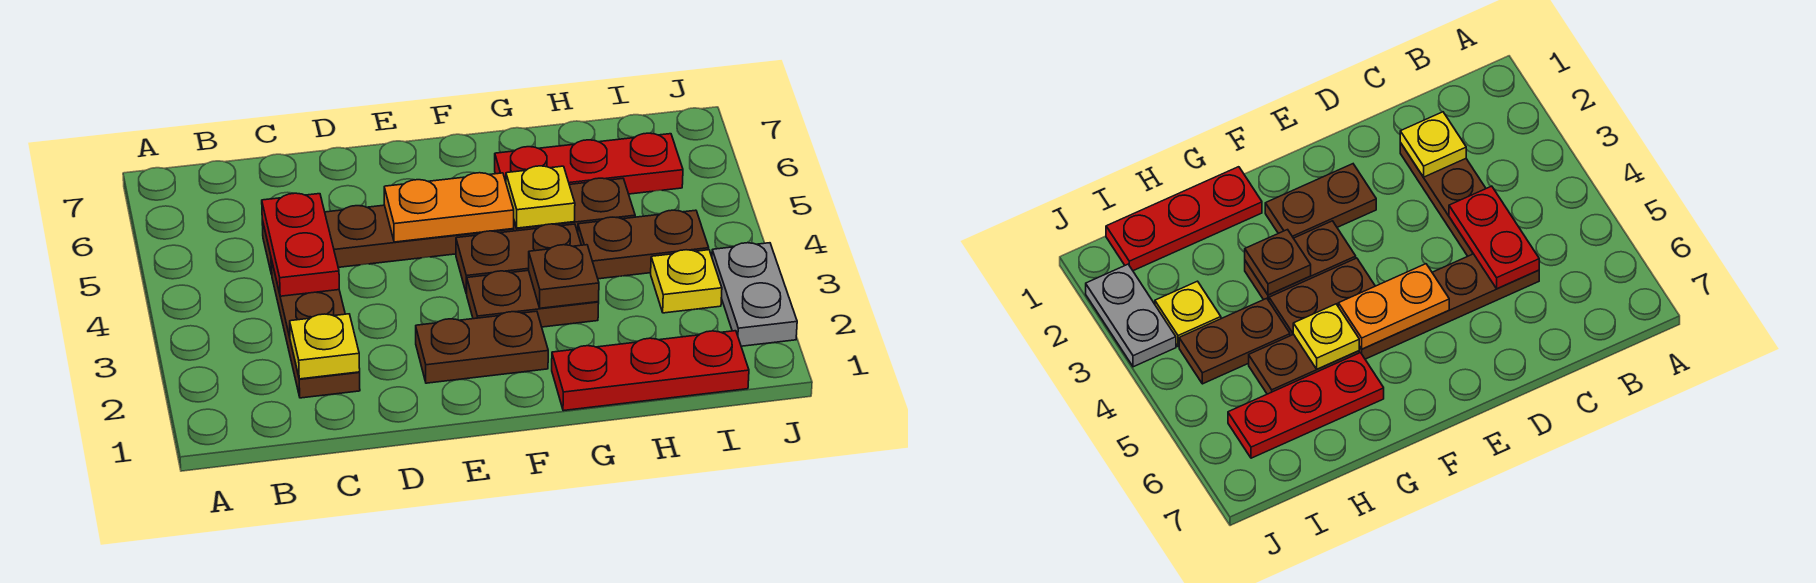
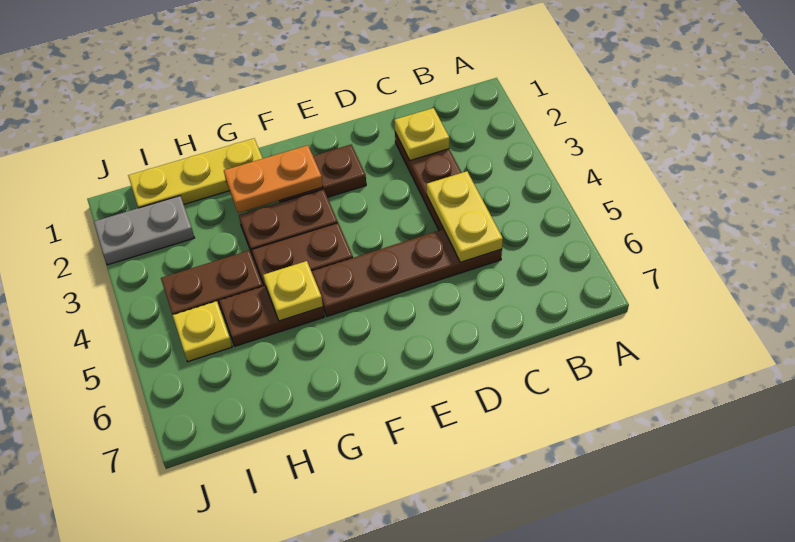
red 1x2 plate [262,193,339,296] -> yellow 1x2 plate [427,171,503,262]
orange 1x2 plate [384,173,514,242] -> orange 1x2 plate moved to [224,145,323,213]
red 1x3 plate [552,331,749,411] -> yellow 1x3 plate [128,138,263,208]
brown 1x1 plate [528,245,599,308] -> none
red 1x3 plate [495,133,683,194] -> none
yellow 1x1 plate [651,250,722,313] -> yellow 1x1 plate moved to [173,301,232,362]
grey 1x2 plate [712,243,797,346] -> grey 1x2 plate turned to [94,196,194,265]

